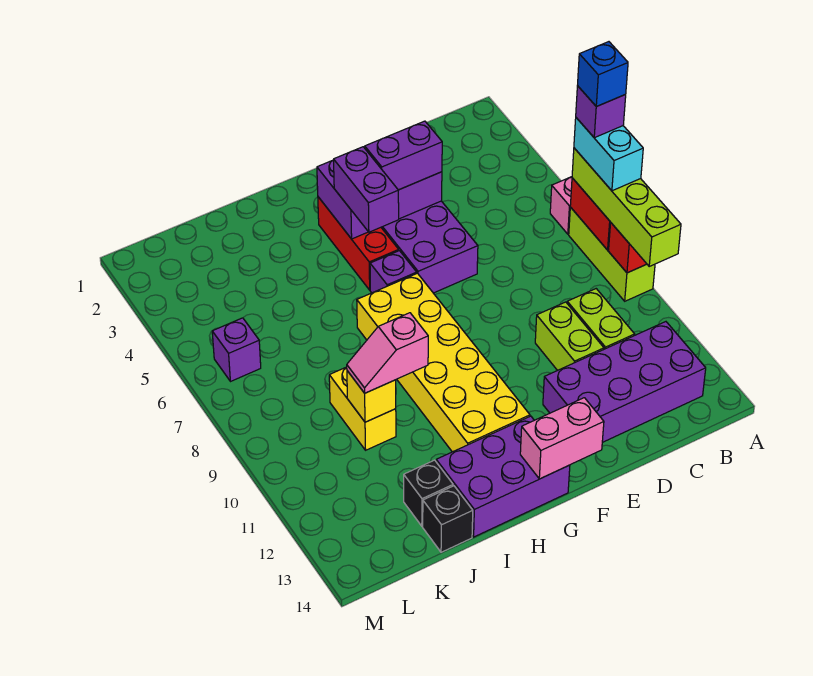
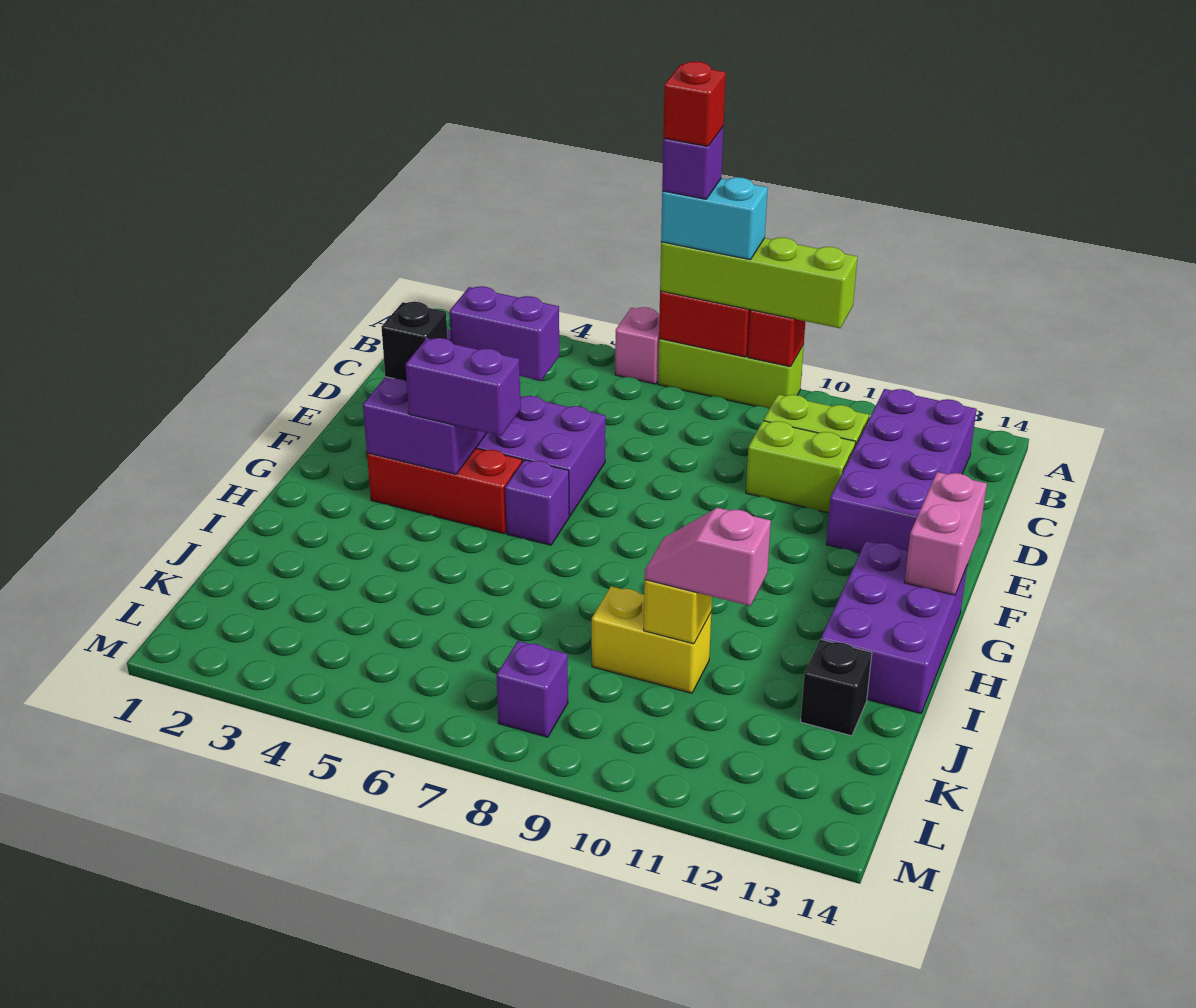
blue 1x1 brick [578,42,628,106] -> red 1x1 brick [663,61,726,146]
purple 1x2 brick [365,121,442,190] -> purple 1x2 brick turned to [449,286,560,381]
yellow 2x6 brick [357,273,530,452] -> none
pink 1x2 slope [347,313,428,393] -> pink 1x2 slope turned to [645,508,771,606]
black 1x1 brick [423,486,473,552] -> black 1x1 brick moved to [381,302,447,382]
purple 1x1 brick [212,318,261,382] -> purple 1x1 brick moved to [497,641,568,737]

